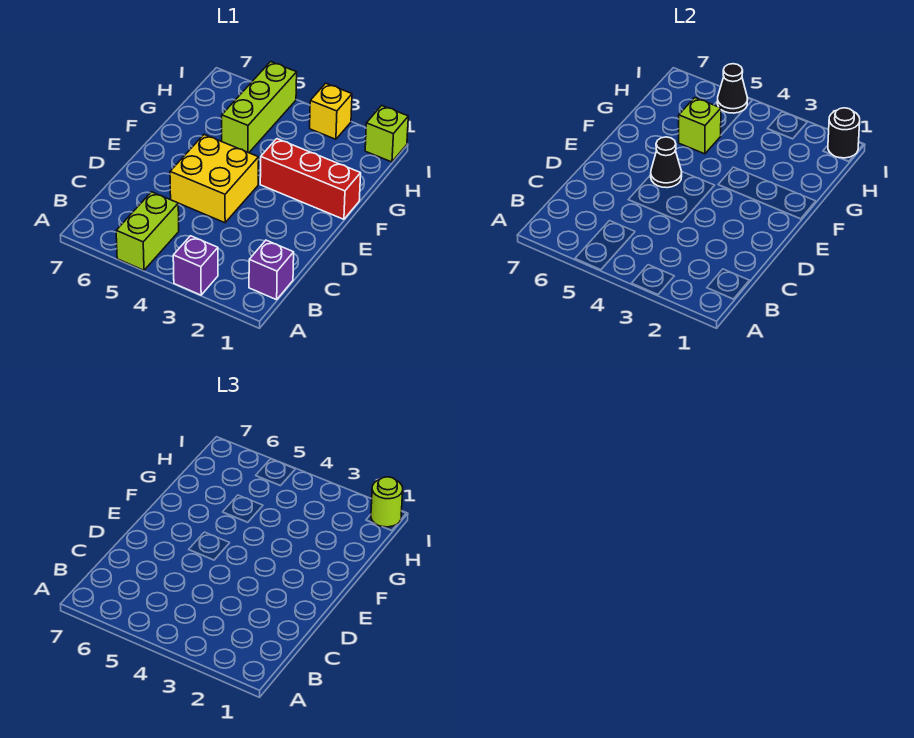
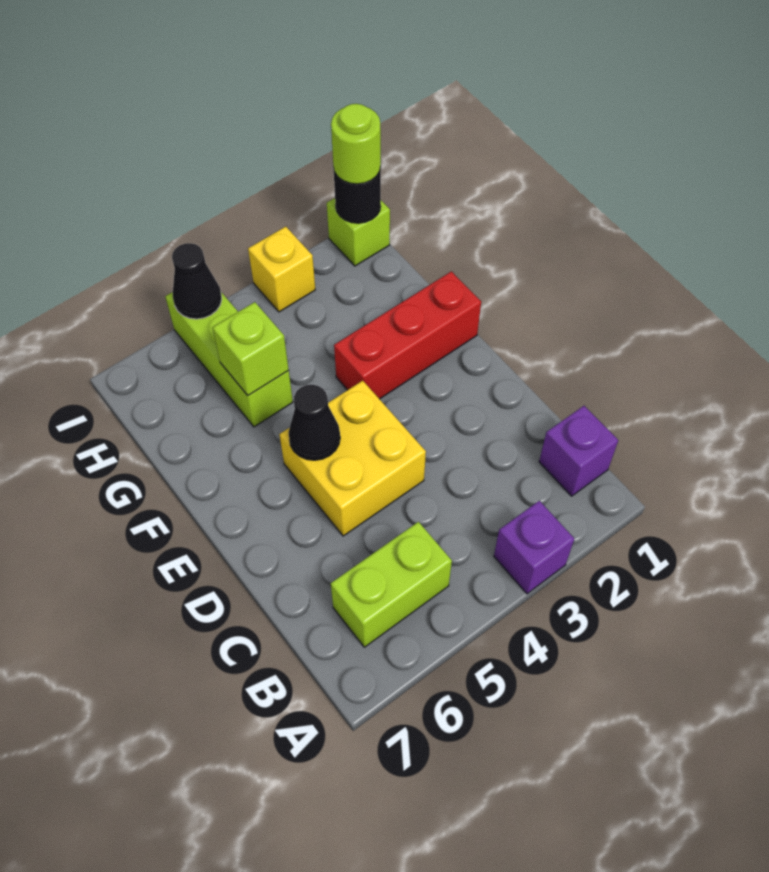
lime 1x2 brick [116,192,179,270] -> lime 1x2 brick turned to [331,522,452,647]

